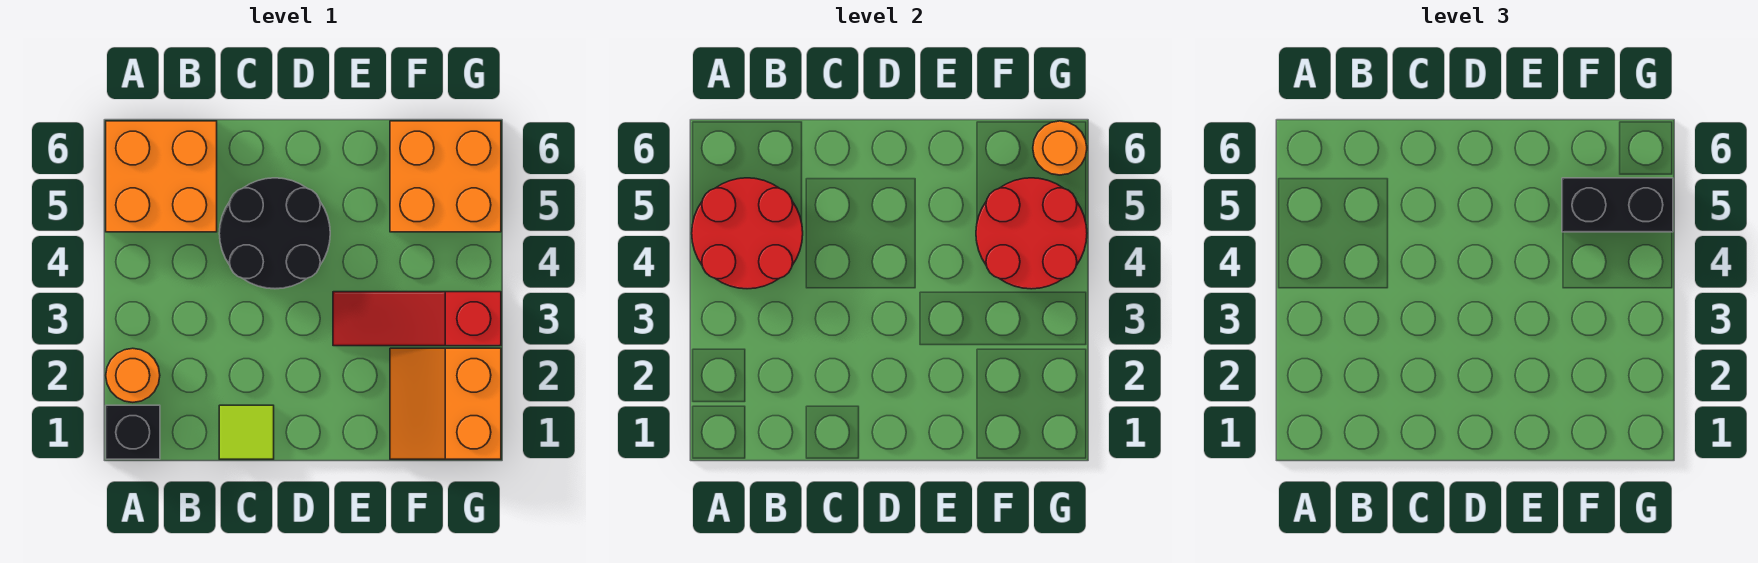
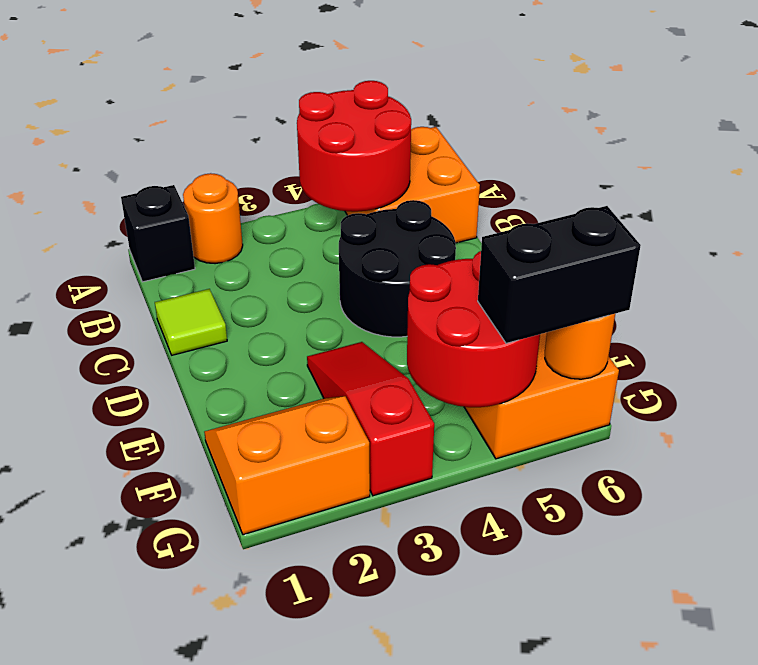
black 1x2 brick [1562,178,1673,232] -> black 1x2 brick turned to [478,206,641,343]

